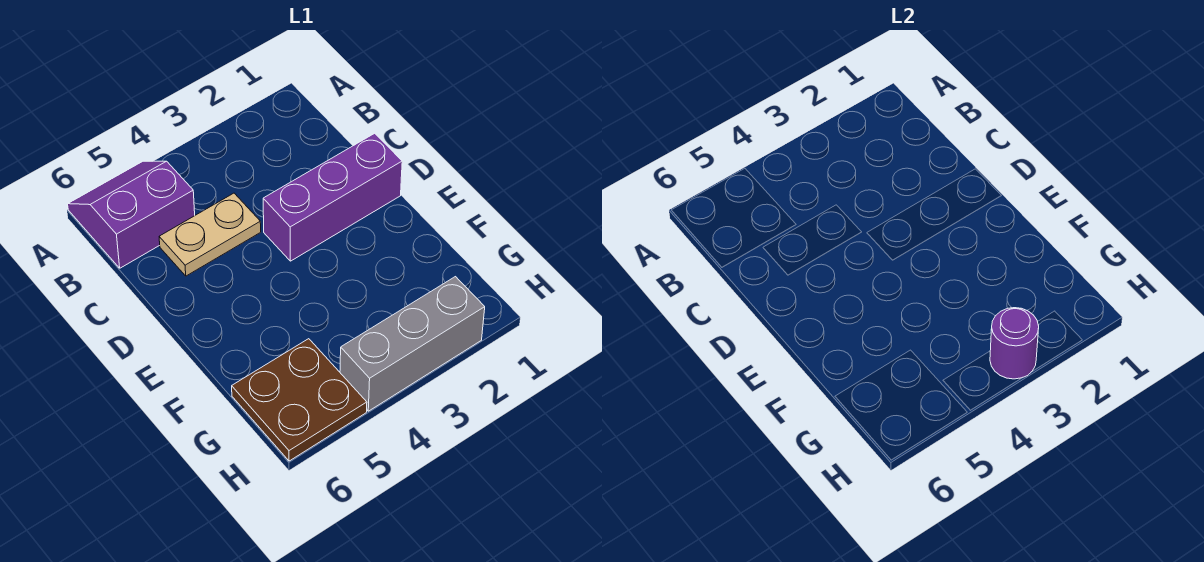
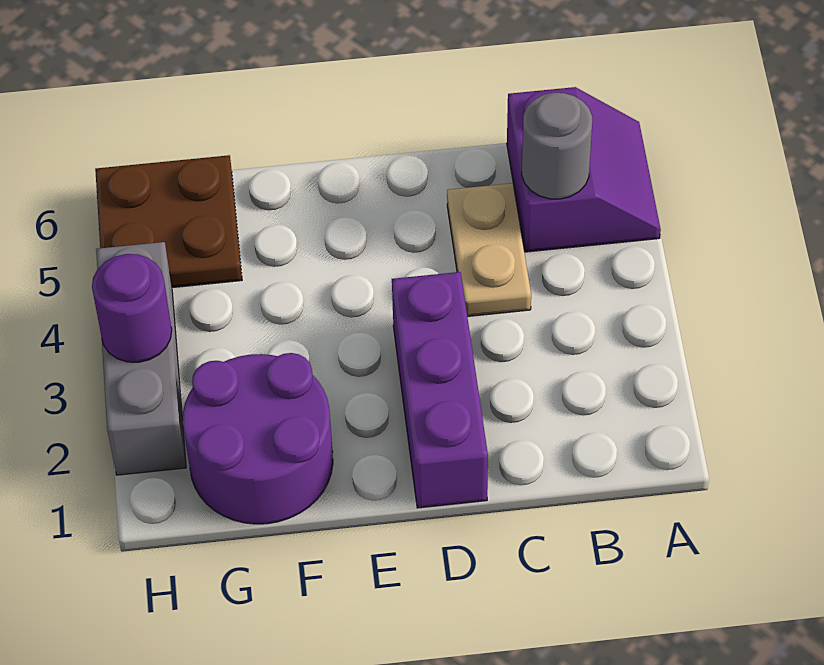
none -> grey 1x1 round brick [522,93,592,199]
none -> purple 2x2 round brick [183,353,333,524]

